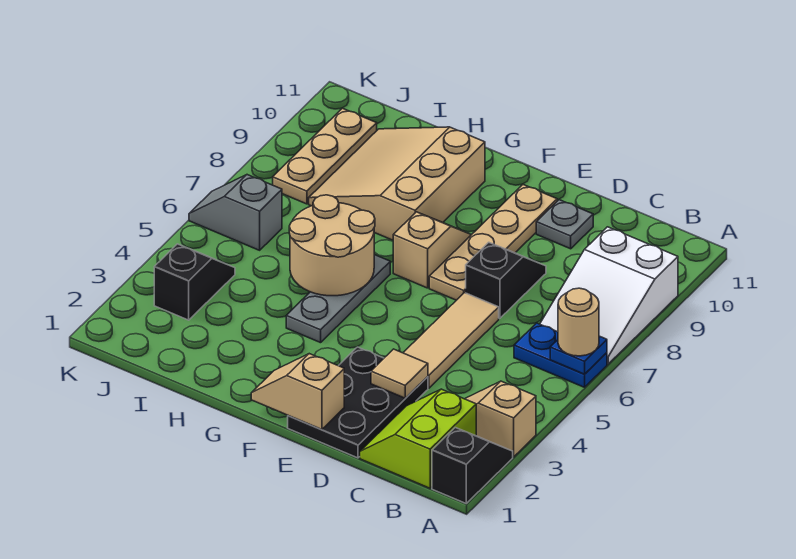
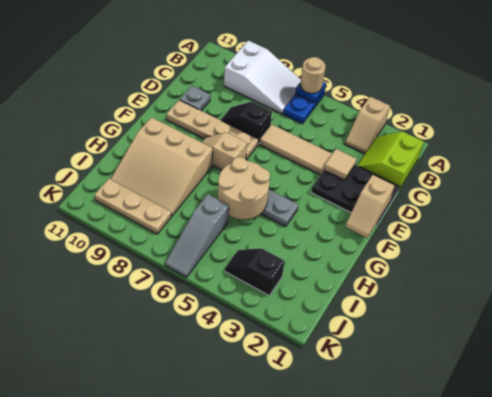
black 1x2 slope [432,428,513,503] -> none
lime 2x2 slope [360,389,476,488] -> lime 2x2 slope turned to [357,131,424,191]
grey 1x2 slope [189,175,282,250] -> grey 1x3 slope [165,194,229,277]

